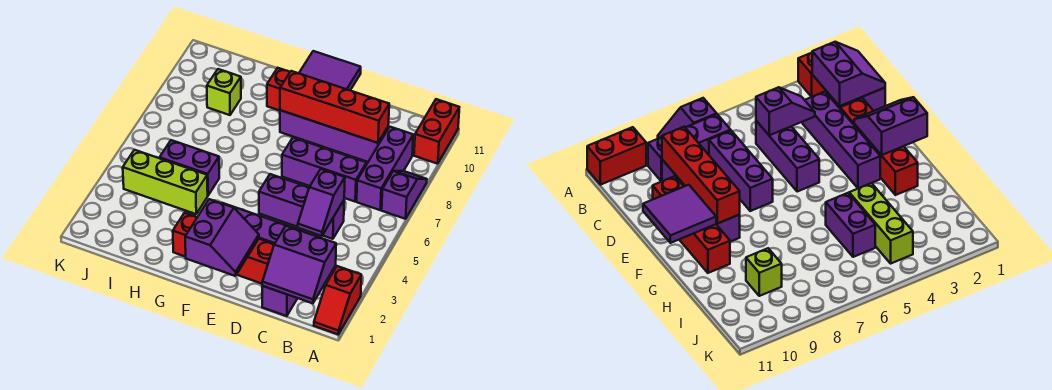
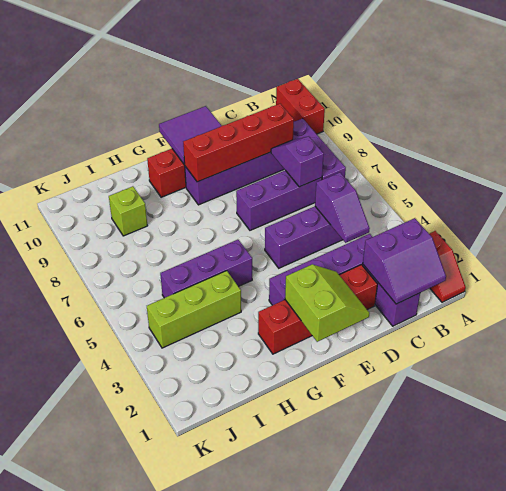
purple 1x2 slope [382,171,427,219] -> purple 1x2 slope moved to [271,136,324,187]
purple 2x2 slope [185,199,259,276] -> lime 2x2 slope [285,264,369,342]
purple 1x2 brick [160,140,219,195] -> purple 1x3 brick [160,240,252,298]

